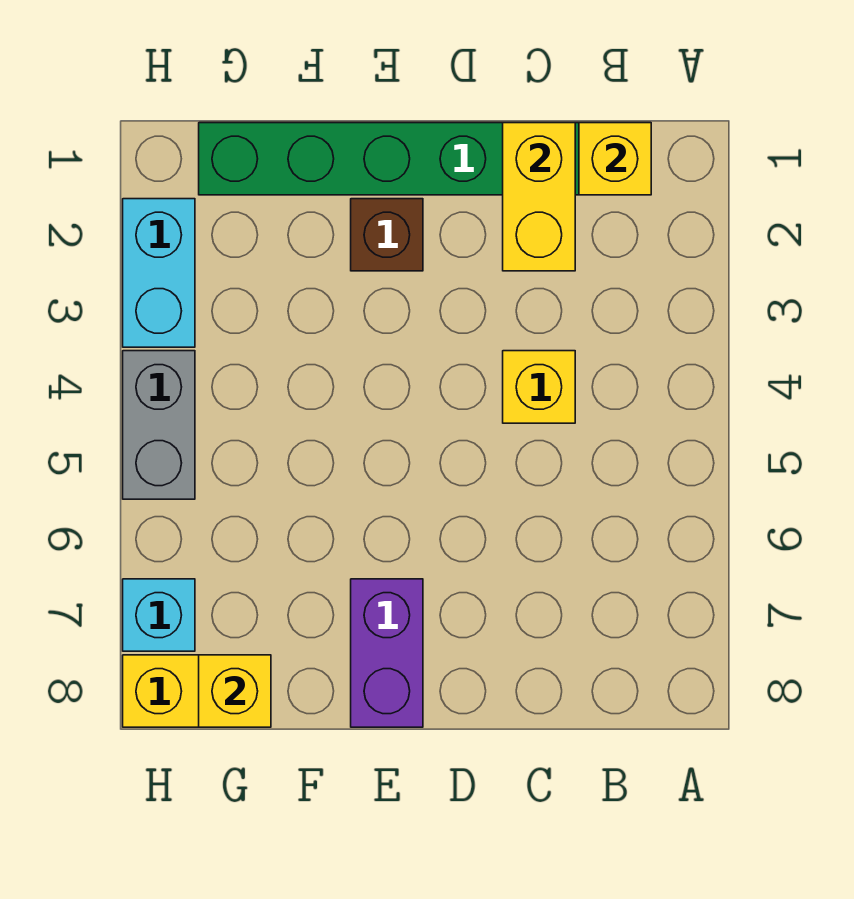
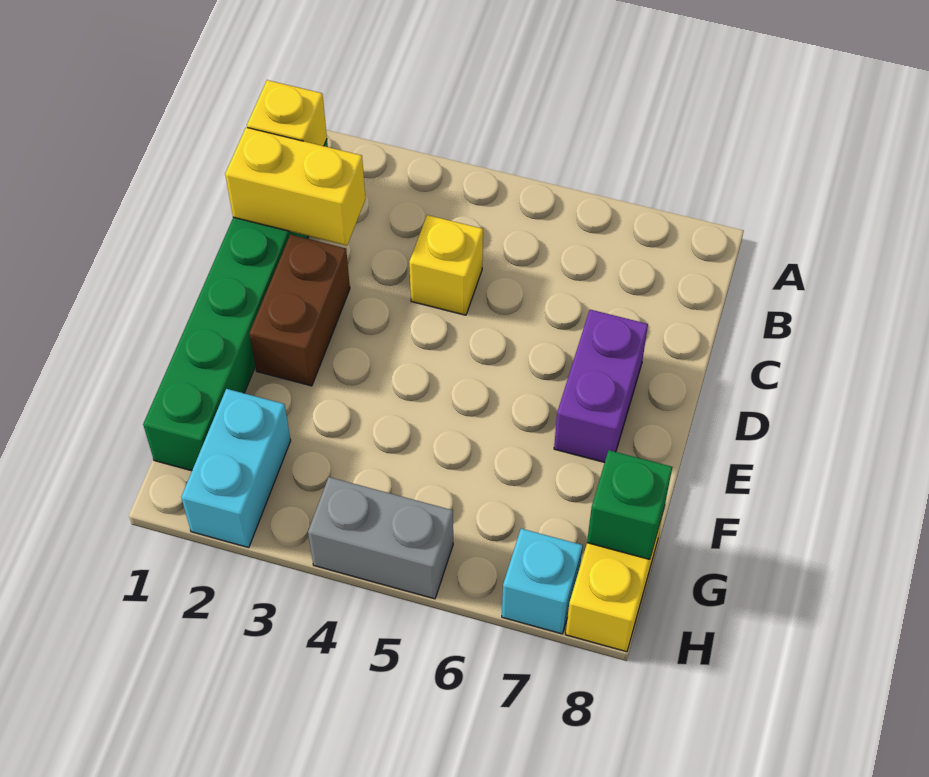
brown 1x1 brick [351,199,423,271] -> brown 1x2 brick [249,235,350,386]
purple 1x2 brick [351,579,423,727] -> purple 1x2 brick turned to [554,310,648,463]
yellow 1x1 brick [199,655,271,727] -> green 1x1 brick [587,450,672,559]
cyan 1x2 brick [123,199,195,347] -> cyan 1x2 brick turned to [181,389,291,548]

